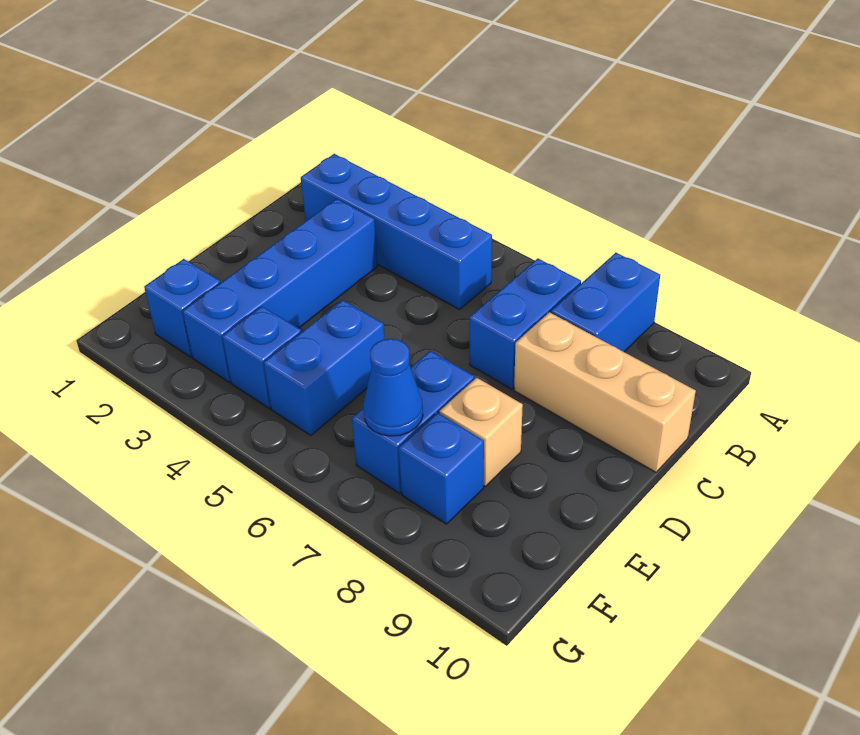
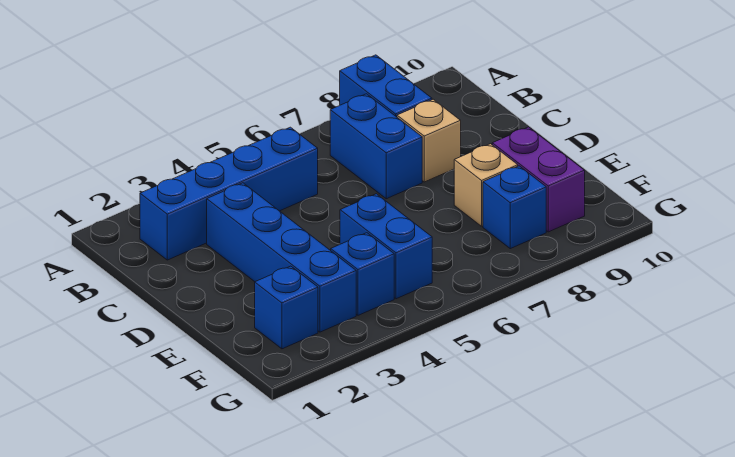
tan 1x3 brick [514,312,696,472] -> tan 1x1 brick [397,99,461,182]
blue 1x2 brick [352,351,474,493] -> none
none -> purple 1x2 brick [492,127,585,232]
blue 1x1 cone [363,339,423,436] -> none

